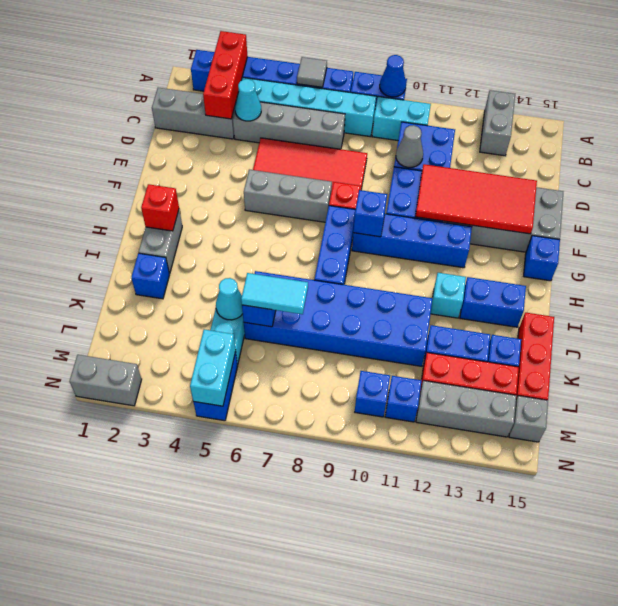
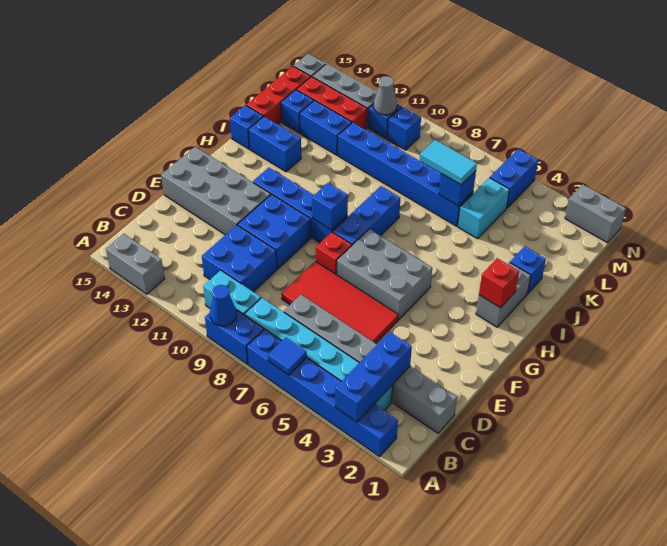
red 1x3 brick [203,31,247,119] -> blue 1x3 brick [335,332,412,422]
grey 1x1 tile [297,57,327,87] -> blue 1x1 tile [268,337,307,375]
grey 1x2 brick [480,90,515,156] -> grey 1x2 brick turned to [106,234,165,294]
cyan 1x1 cone [235,79,261,121] -> none
grey 1x1 cone [396,125,423,167] -> grey 1x1 cone moved to [374,76,397,115]
red 2x4 tile [415,164,537,234] -> none
grey 1x3 brick [244,170,332,222] -> grey 2x3 brick [337,229,432,320]
blue 1x1 brick [524,236,560,281] -> blue 1x1 brick moved to [230,105,263,149]
cyan 1x1 brick [431,273,466,318] -> none
blue 2x6 brick [244,271,433,366] -> blue 1x6 brick [338,122,473,226]
cyan 1x1 cone [216,278,243,320] -> none
cyan 1x2 brick [190,330,236,406] -> none

